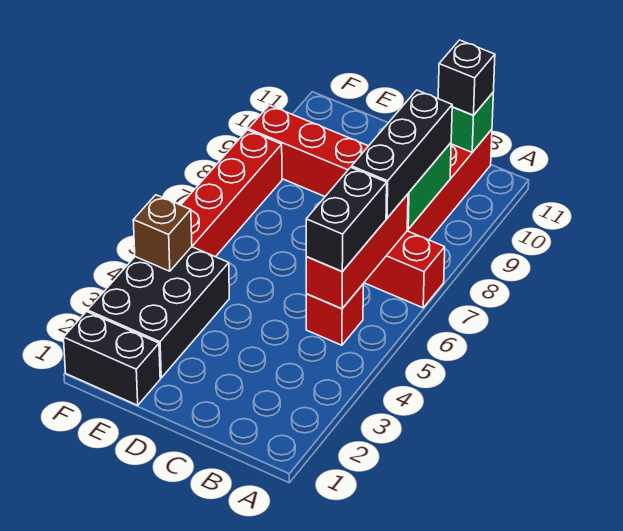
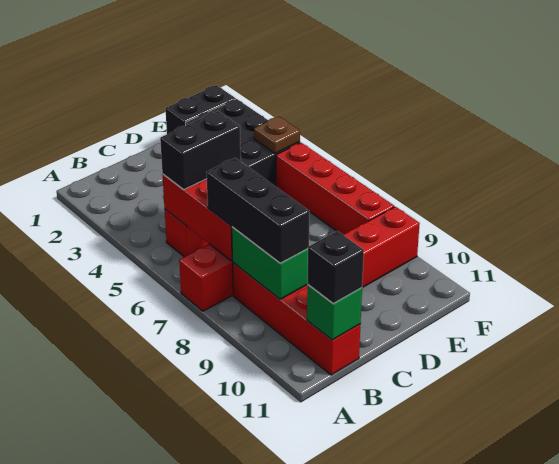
black 1x2 brick [306,167,387,272] -> black 1x2 brick turned to [160,111,241,190]
brown 1x1 brick [133,195,192,271] -> brown 1x1 plate [254,117,300,154]

